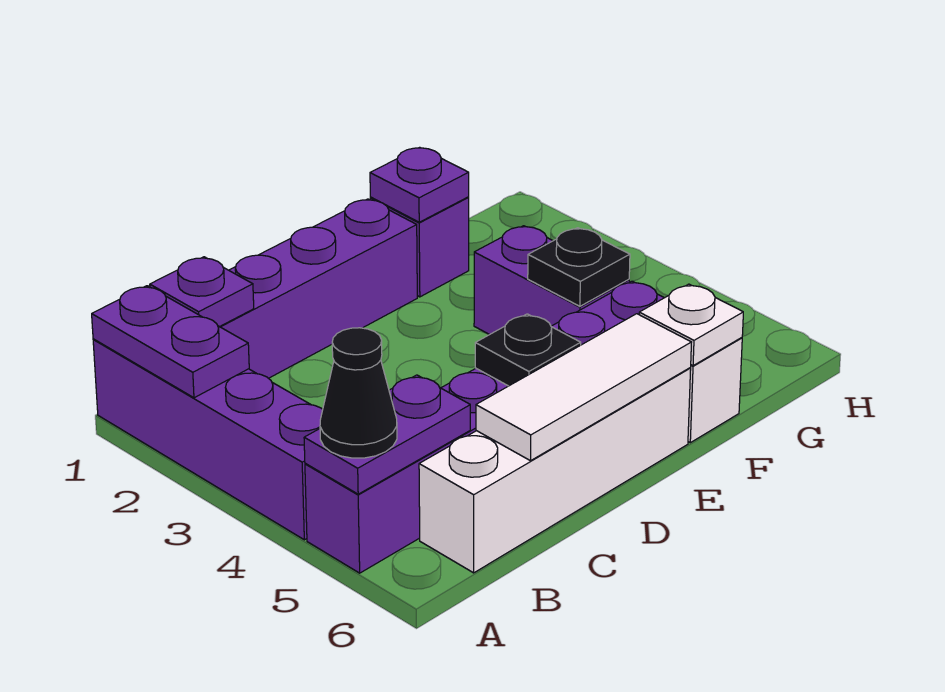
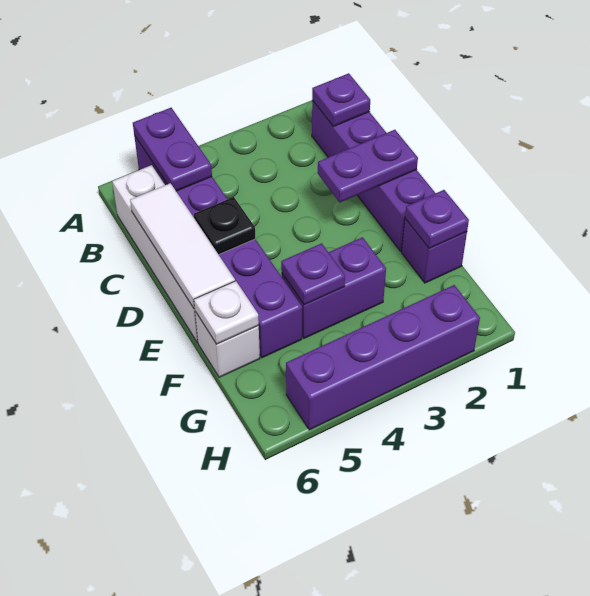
purple 1x4 brick [93,339,323,540] -> purple 1x4 brick moved to [286,285,480,430]
purple 1x2 plate [92,286,249,398] -> purple 1x2 plate moved to [318,130,418,202]
black 1x1 cone [320,328,397,458] -> none
black 1x1 plate [528,228,630,306] -> purple 1x1 plate [281,243,345,305]

